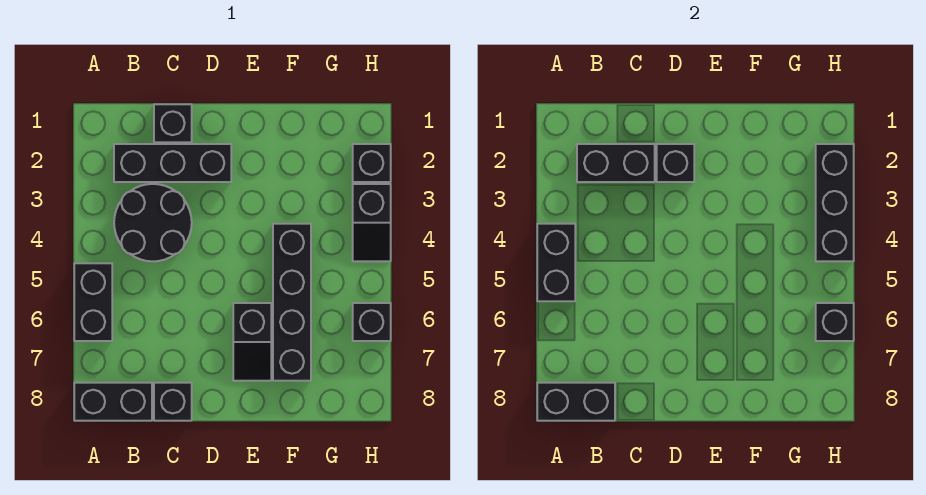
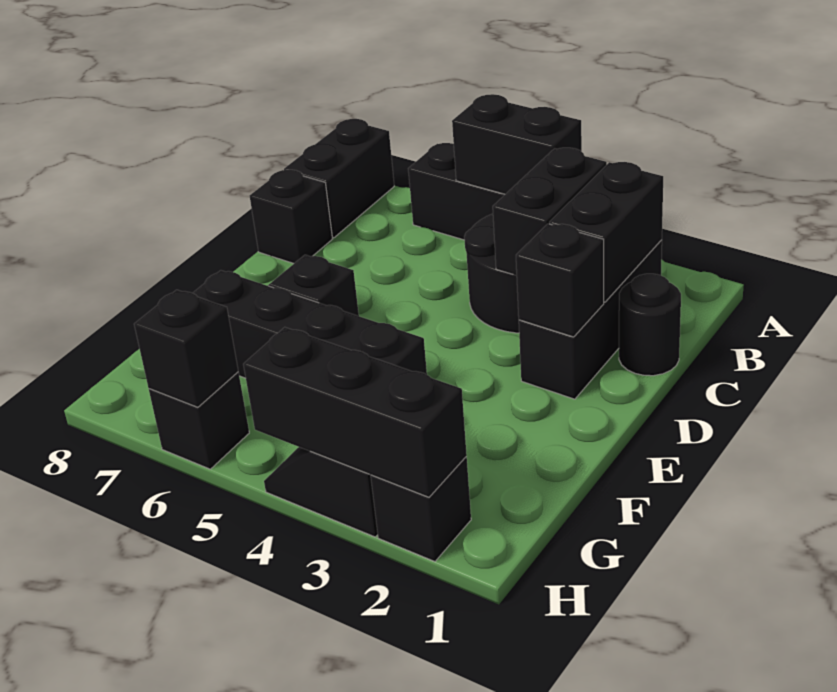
black 1x2 brick [537,383,615,421] -> black 1x2 brick moved to [493,148,607,276]
black 1x1 brick [154,104,192,142] -> black 1x1 round brick [619,274,681,376]

